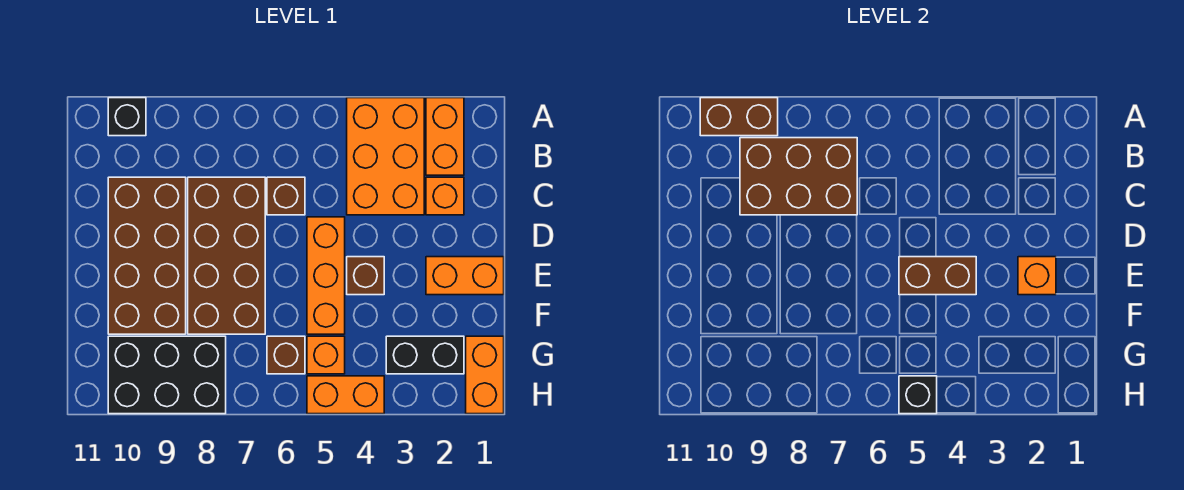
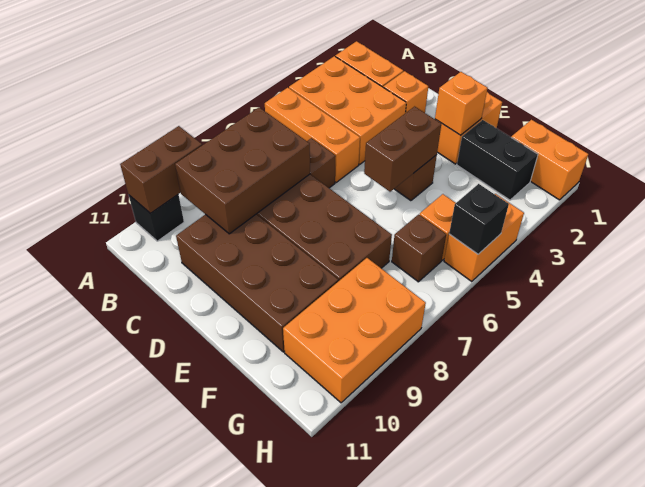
orange 1x3 brick [307,217,345,334] -> orange 1x3 brick moved to [265,88,360,182]
black 1x2 brick [386,336,464,374] -> black 1x2 brick turned to [457,120,538,200]
black 2x3 brick [108,336,226,414] -> orange 2x3 brick [283,258,426,403]

